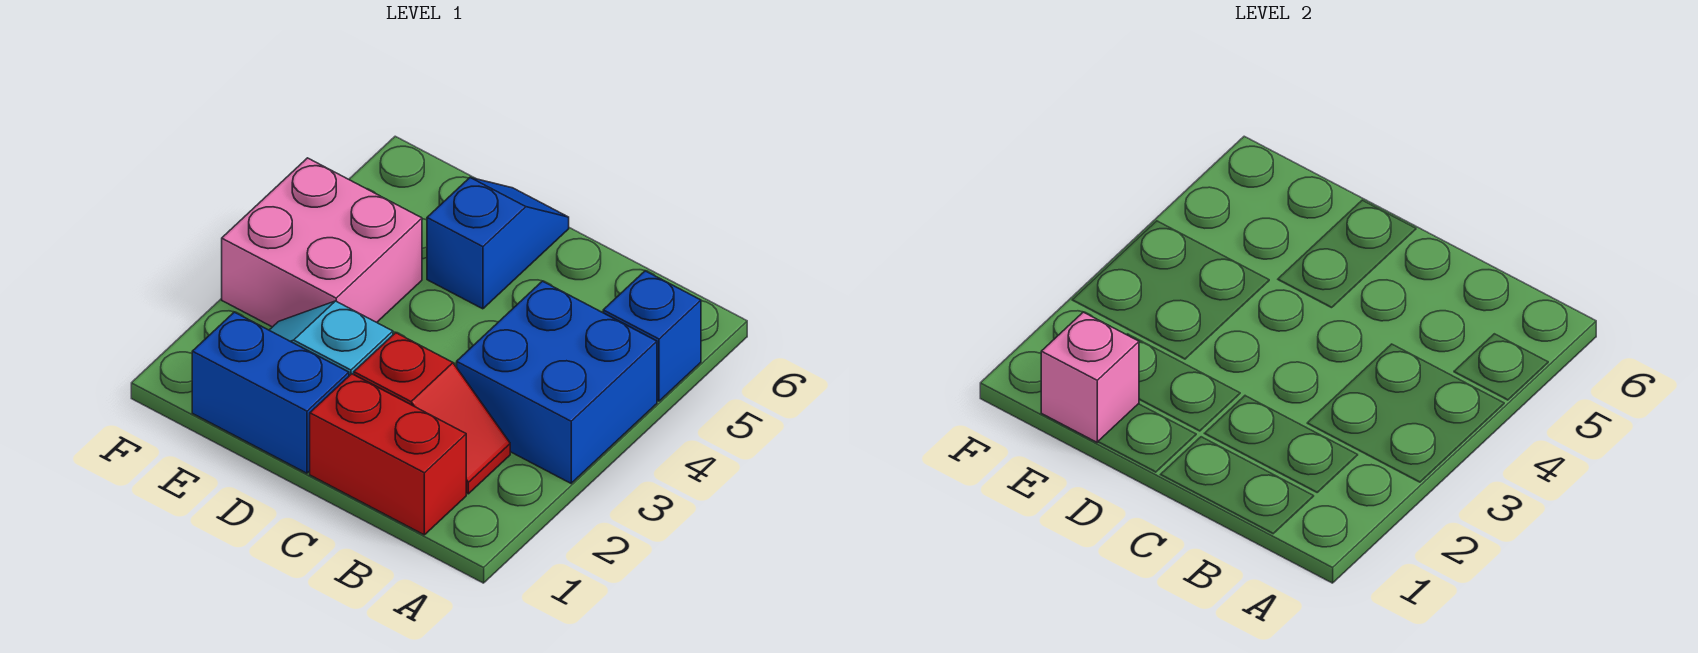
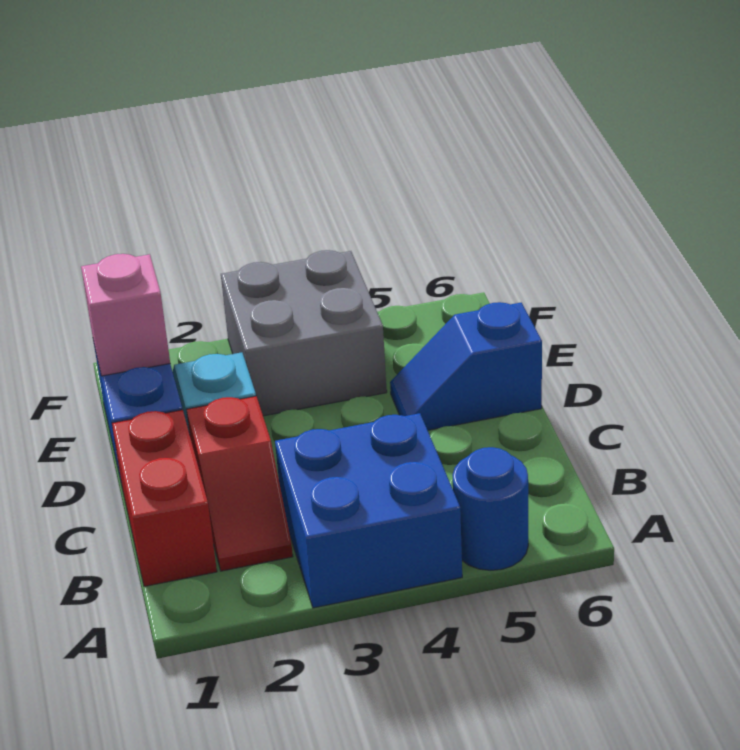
blue 1x1 brick [603,271,701,401] -> blue 1x1 round brick [453,447,528,570]
blue 1x2 slope [427,178,569,309] -> blue 1x2 slope turned to [390,302,542,430]
pink 2x2 brick [222,158,422,327] -> grey 2x2 brick [221,250,387,416]

